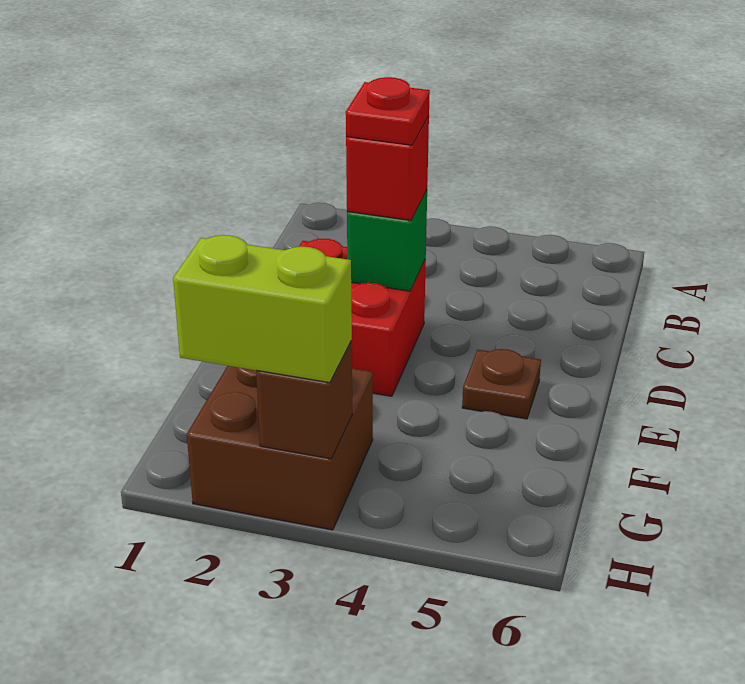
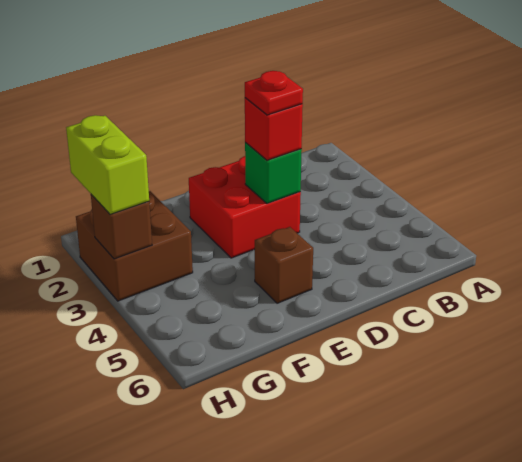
brown 1x1 plate [462,349,541,419] -> brown 1x1 brick [254,227,313,303]

